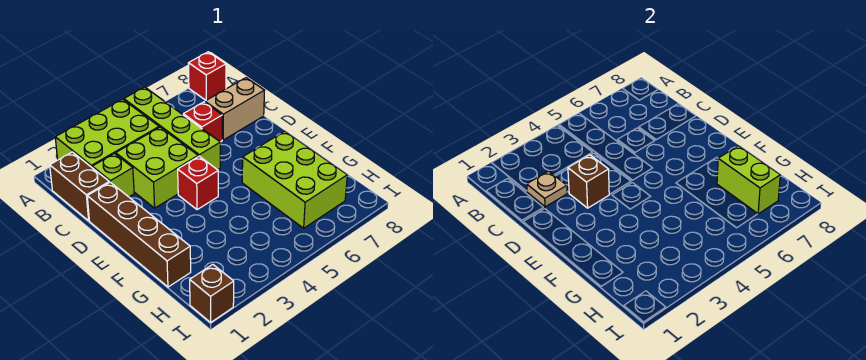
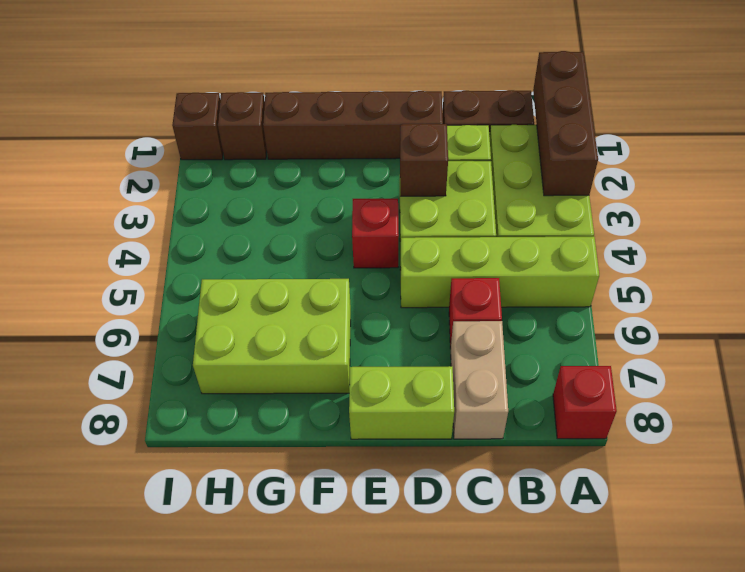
none -> brown 1x3 brick [533,51,598,196]
tan 1x1 plate [527,171,567,207] -> none
lime 1x2 brick [717,146,780,214] -> lime 1x2 brick moved to [349,366,454,439]
none -> brown 1x1 brick [218,92,267,160]

